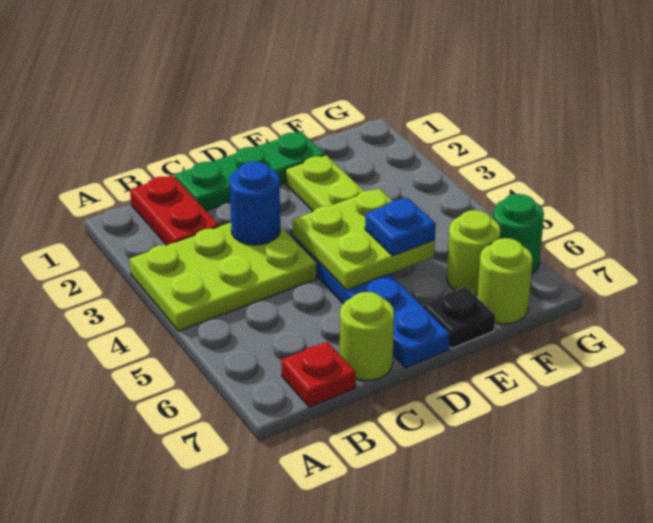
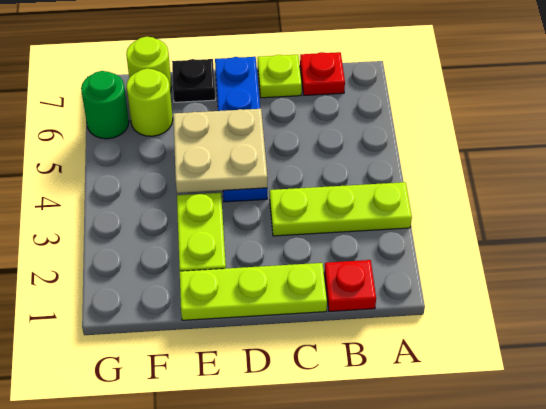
lime 2x3 plate [130,223,316,331] -> lime 1x3 plate [270,182,412,236]
red 1x2 plate [130,175,219,245] -> red 1x1 plate [324,260,376,311]
green 1x3 plate [175,132,325,211] -> lime 1x3 plate [180,263,327,320]
blue 1x1 round brick [229,162,280,245] -> none
lime 1x1 round brick [340,292,394,381] -> lime 1x1 plate [258,55,302,98]
lime 2x2 plate [293,188,435,290] -> tan 2x2 plate [173,109,267,193]
blue 1x1 plate [365,198,436,256] -> none

